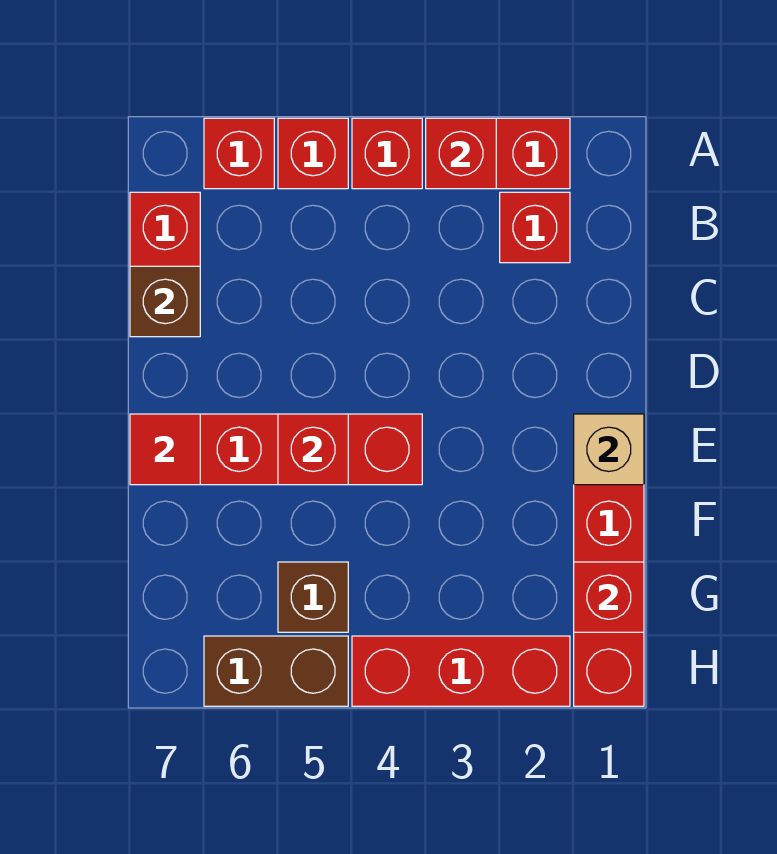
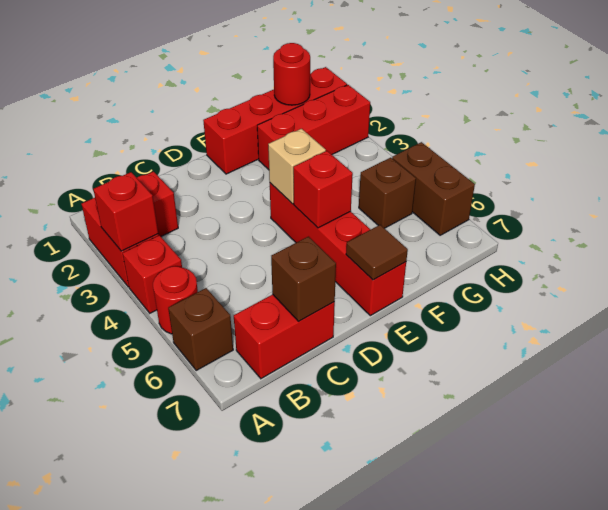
red 1x1 brick [278,118,348,189] -> red 1x1 round brick [153,266,198,334]
red 1x1 brick [204,118,274,189] -> brown 1x1 brick [168,288,233,370]
tan 1x1 brick [574,414,644,485] -> tan 1x1 brick moved to [268,129,326,204]
red 1x1 tile [130,414,200,485] -> brown 1x1 tile [346,225,408,280]
red 1x1 brick [574,562,644,632] -> red 1x1 round brick [273,43,310,105]
red 1x3 brick [352,636,570,706] -> red 1x3 brick turned to [257,85,370,170]

